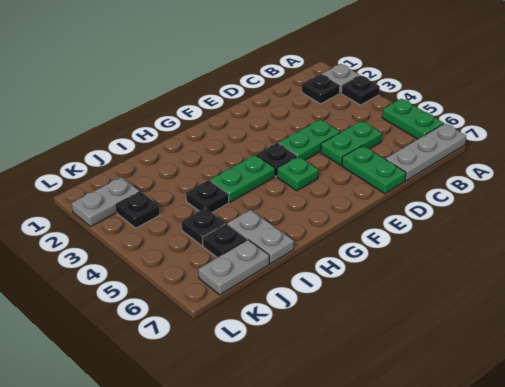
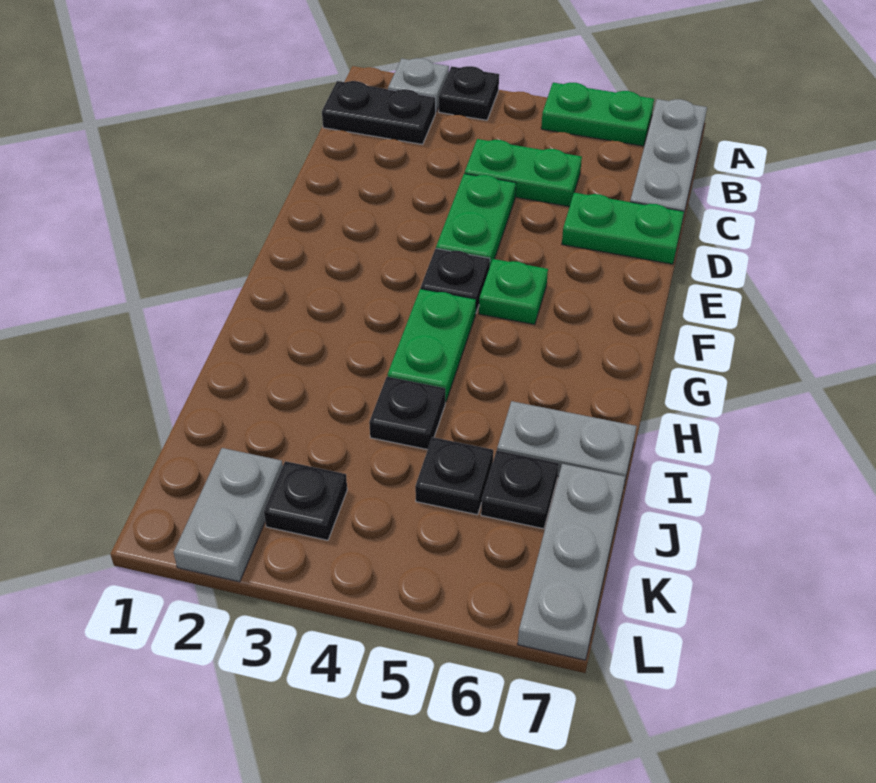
black 1x1 plate [302,74,340,104] -> black 1x2 plate [322,81,436,144]
green 1x2 plate [321,121,382,165] -> green 1x2 plate turned to [465,139,582,207]
grey 1x2 plate [198,240,269,295] -> grey 1x3 plate [518,464,625,660]

